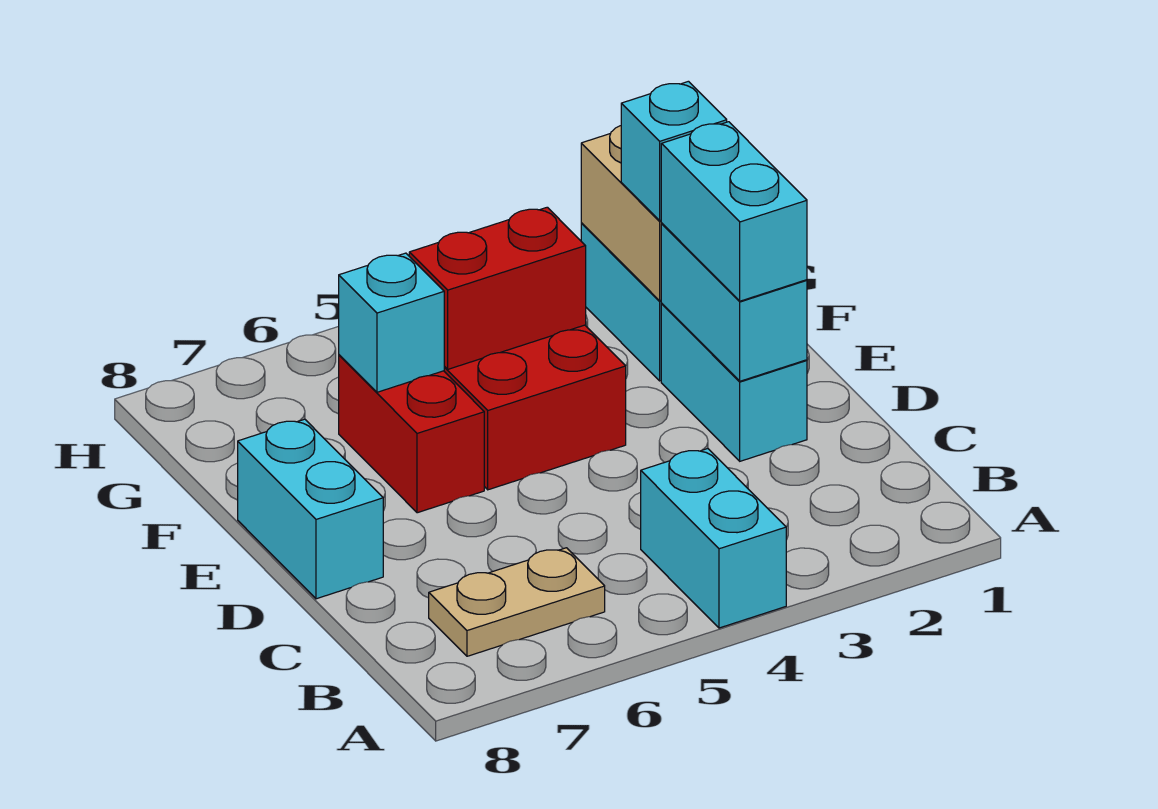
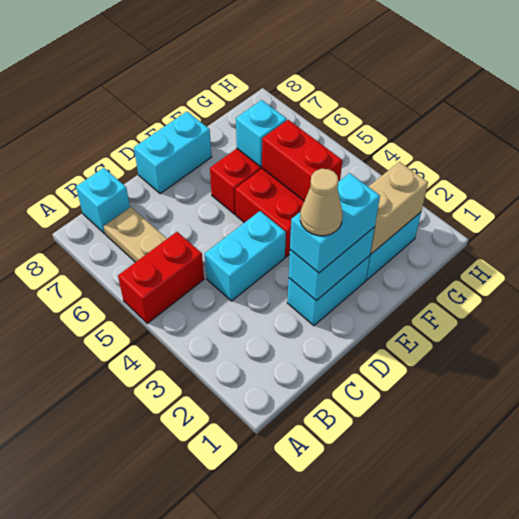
cyan 1x2 brick [641,449,786,628] -> cyan 1x2 brick moved to [205,211,286,301]
none -> red 1x2 brick [118,232,204,323]
none -> tan 1x1 cone [300,169,343,236]
cyan 1x1 brick [621,81,727,220] -> cyan 1x1 brick moved to [76,168,130,233]

